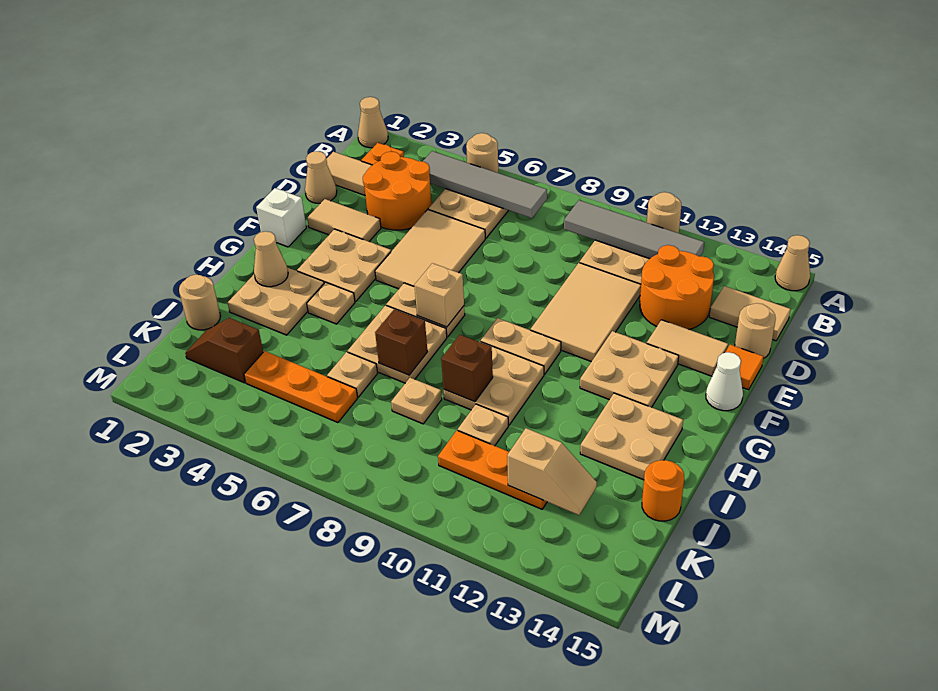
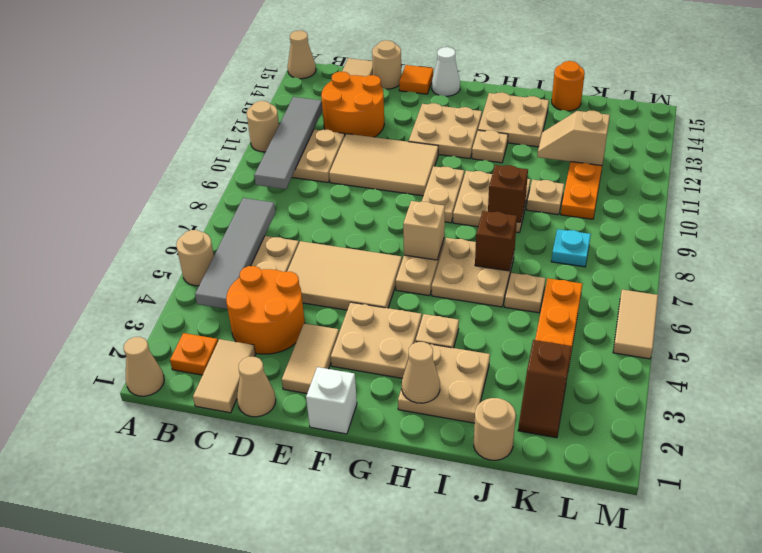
tan 1x2 tile [647,320,728,376] -> tan 1x2 tile moved to [613,290,658,359]
tan 1x1 plate [391,378,442,424] -> tan 1x1 plate moved to [472,130,508,163]
none -> cyan 1x1 plate [551,229,591,267]
tan 1x2 slope [507,428,597,515] -> tan 1x2 slope turned to [537,111,610,166]

